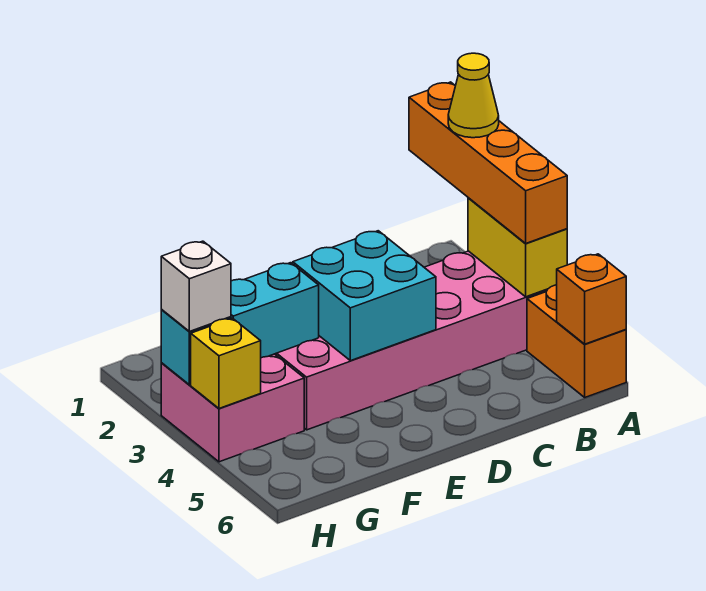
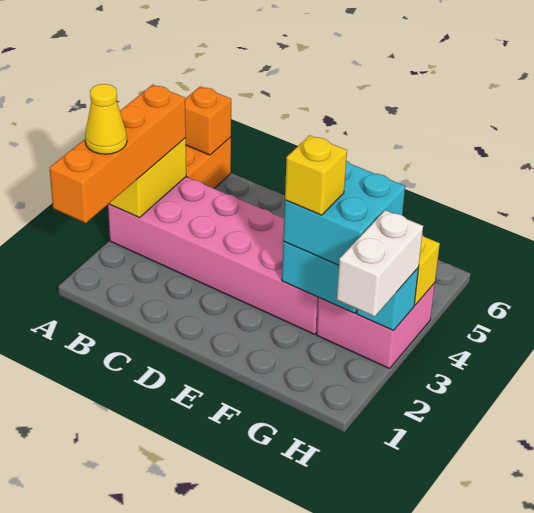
cyan 2x2 brick [293,231,436,361] -> cyan 2x2 brick moved to [283,161,405,265]
none -> yellow 1x1 brick [285,135,347,215]
white 1x1 brick [161,241,231,331] -> white 1x2 brick [337,210,423,317]

